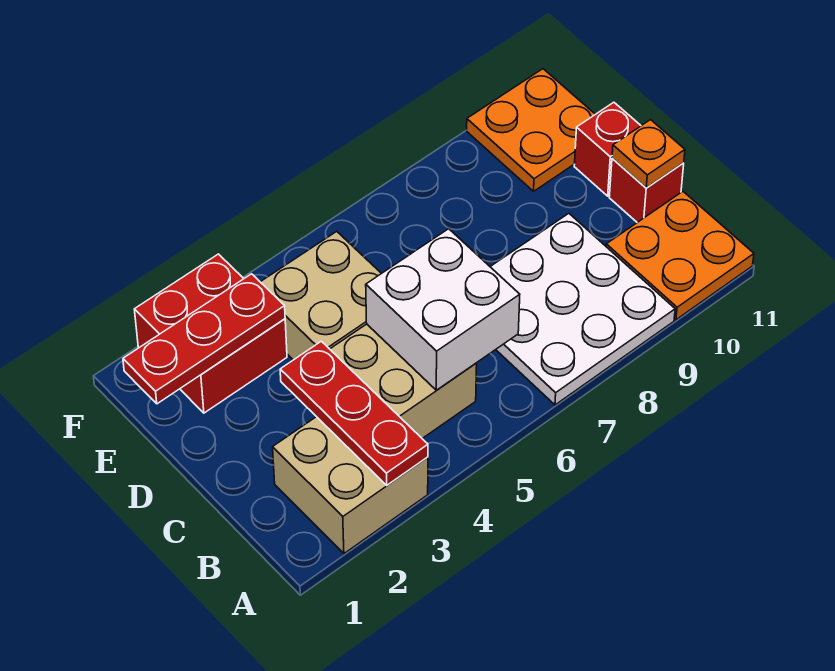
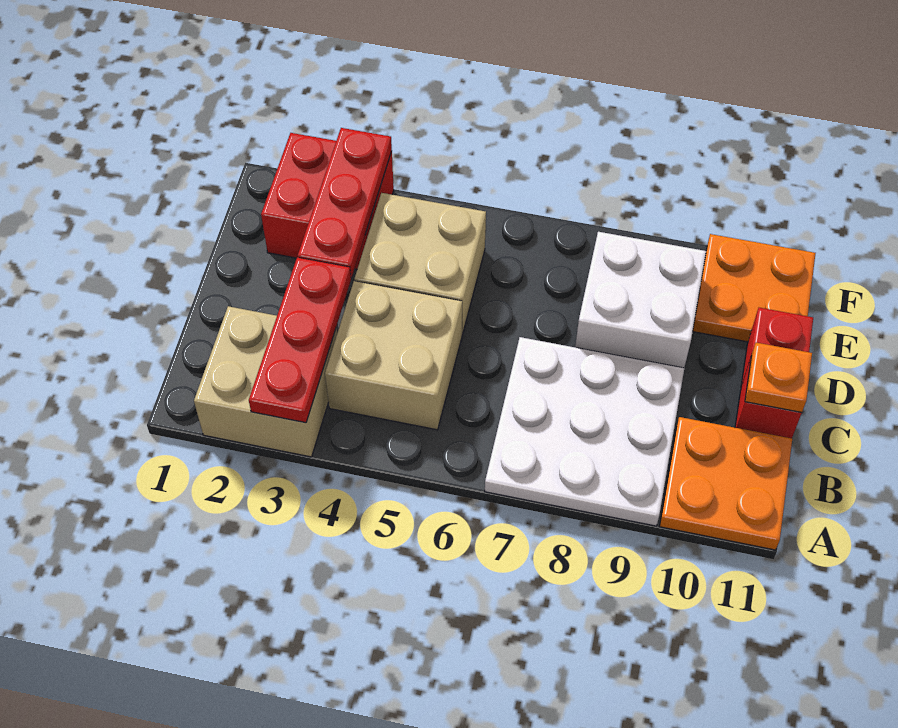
white 2x2 brick [366,229,520,390] -> white 2x2 brick moved to [575,232,706,368]
red 1x3 plate [123,274,285,404] -> red 1x3 plate turned to [298,128,392,278]

